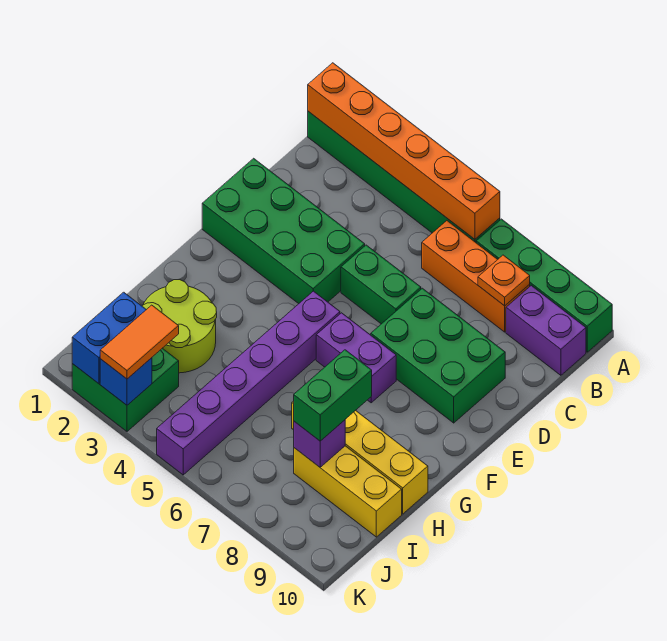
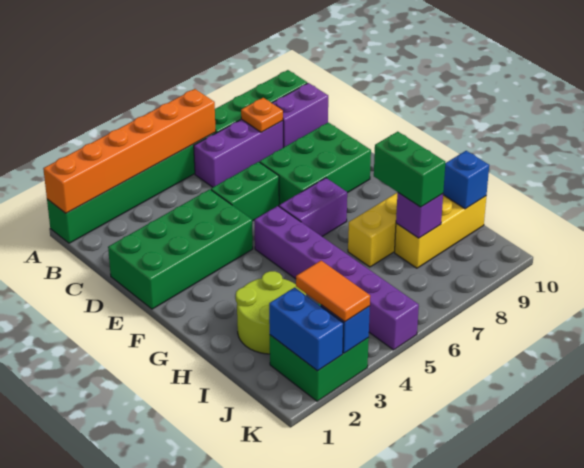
orange 1x3 brick [422,221,530,332] -> purple 1x3 brick [194,119,283,187]
none -> blue 1x1 brick [443,151,489,209]

